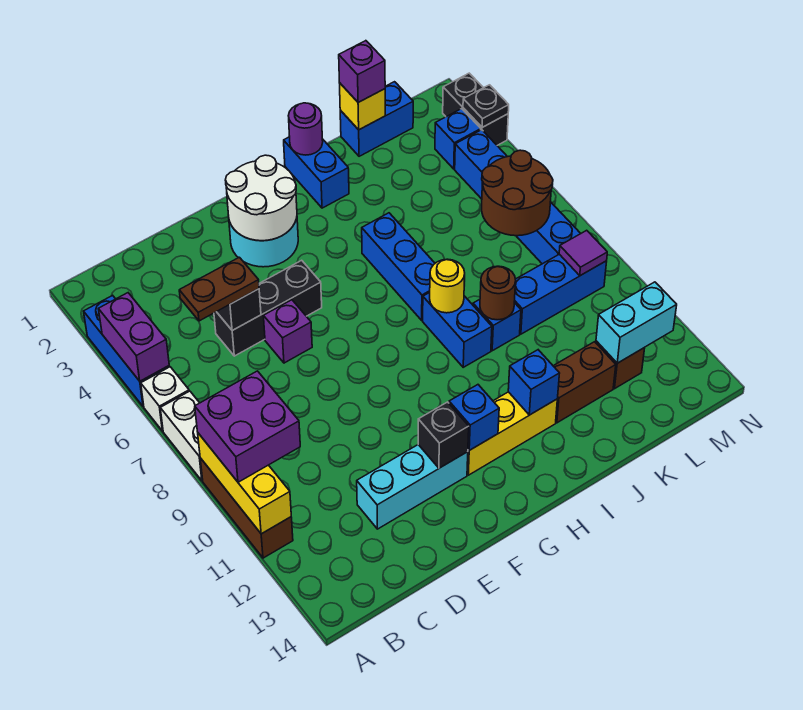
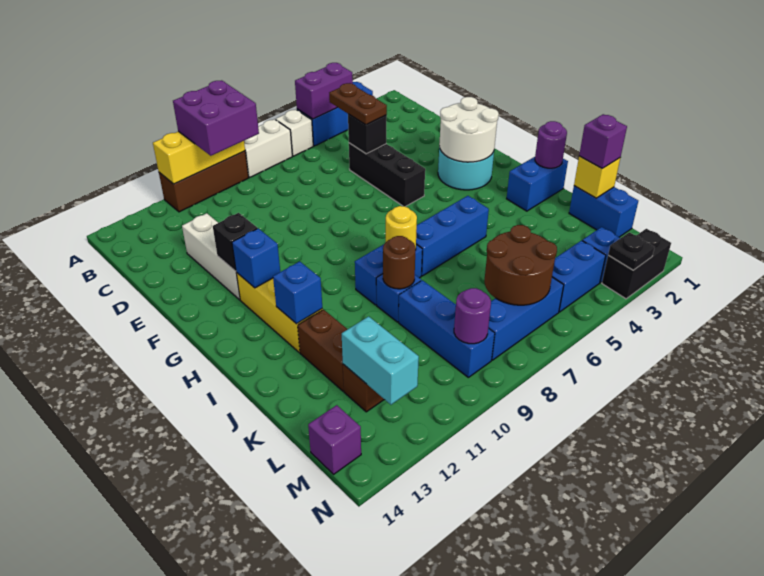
cyan 1x3 brick [357,445,468,529] -> white 1x3 brick [182,213,240,300]
purple 1x1 brick [264,300,312,363] -> purple 1x1 brick moved to [308,405,361,474]
purple 1x1 tile [559,230,607,276] -> purple 1x1 round brick [454,288,491,344]

